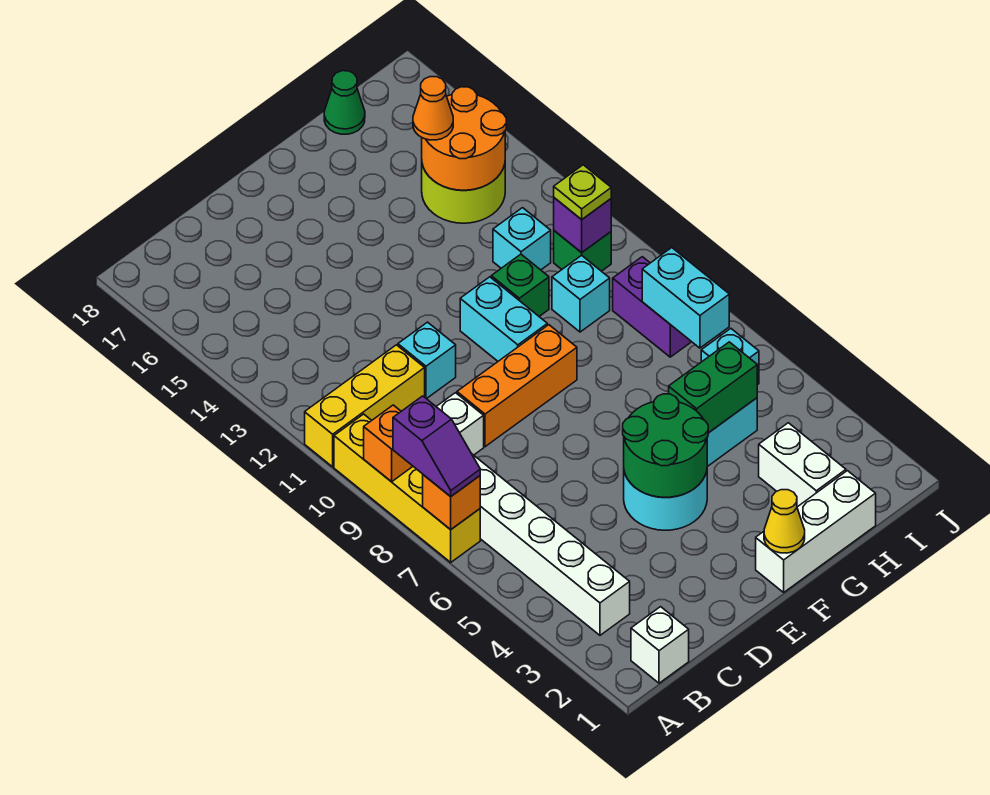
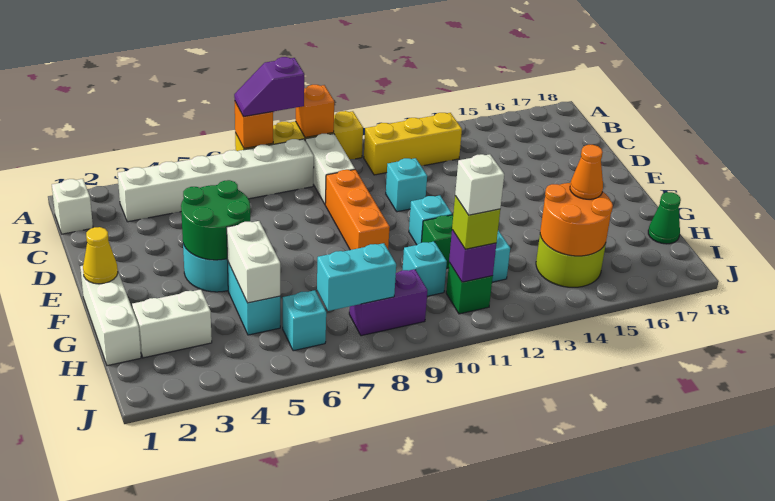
yellow 1x3 brick [305,345,425,467] -> yellow 1x3 brick turned to [364,113,462,175]
cyan 1x2 brick [460,277,547,361] -> cyan 1x1 brick [409,195,452,245]
green 1x2 brick [669,342,757,433] -> white 1x2 brick [227,221,280,303]
lime 1x1 plate [554,165,611,220] -> lime 1x1 brick [452,196,500,249]
none -> white 1x1 brick [455,154,504,215]

